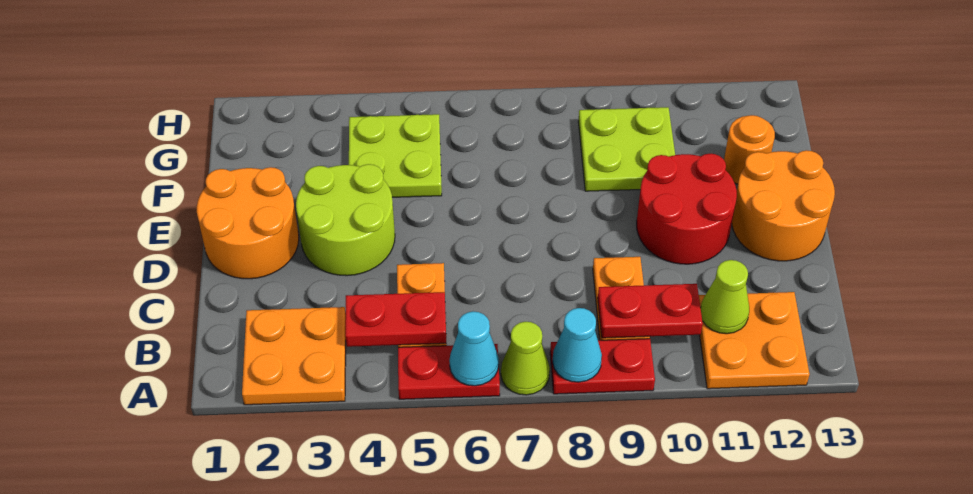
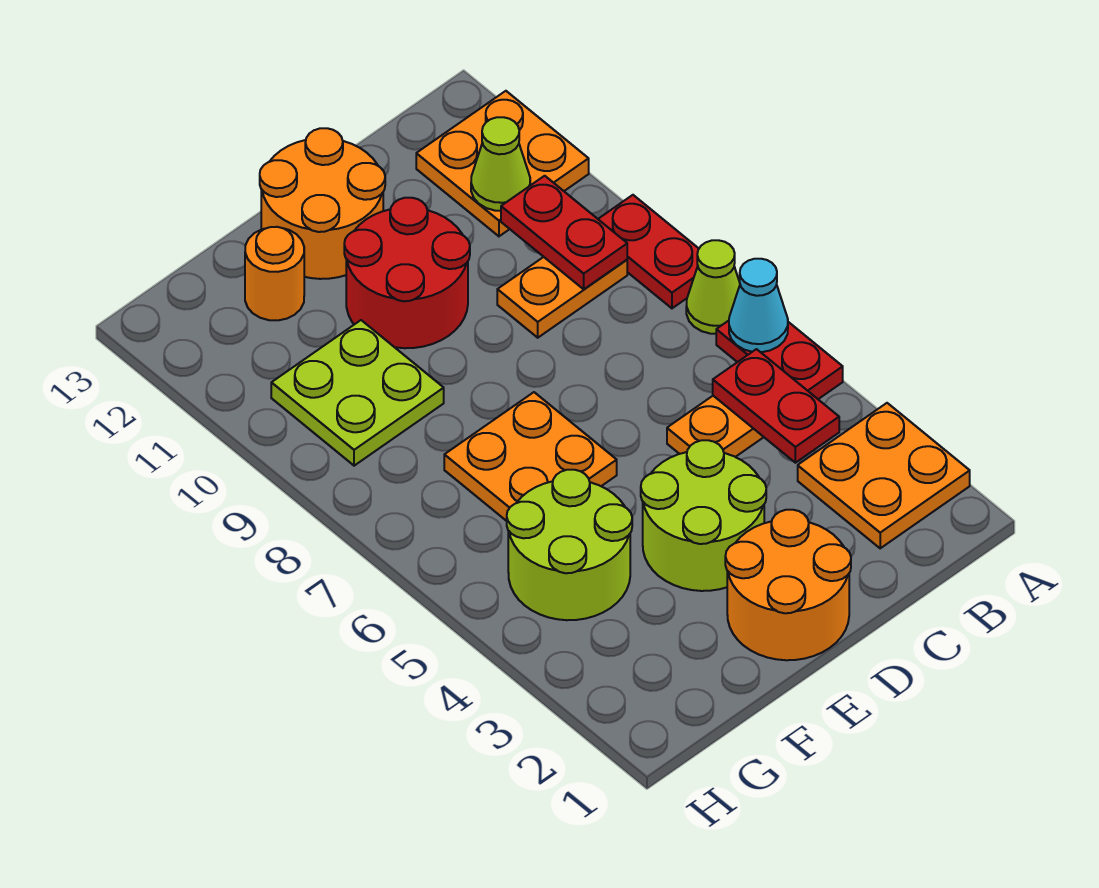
cyan 1x1 cone [553,308,602,382] -> none
none -> orange 2x2 plate [444,392,617,521]
lime 2x2 plate [349,114,442,197] -> lime 2x2 round brick [507,470,632,620]

